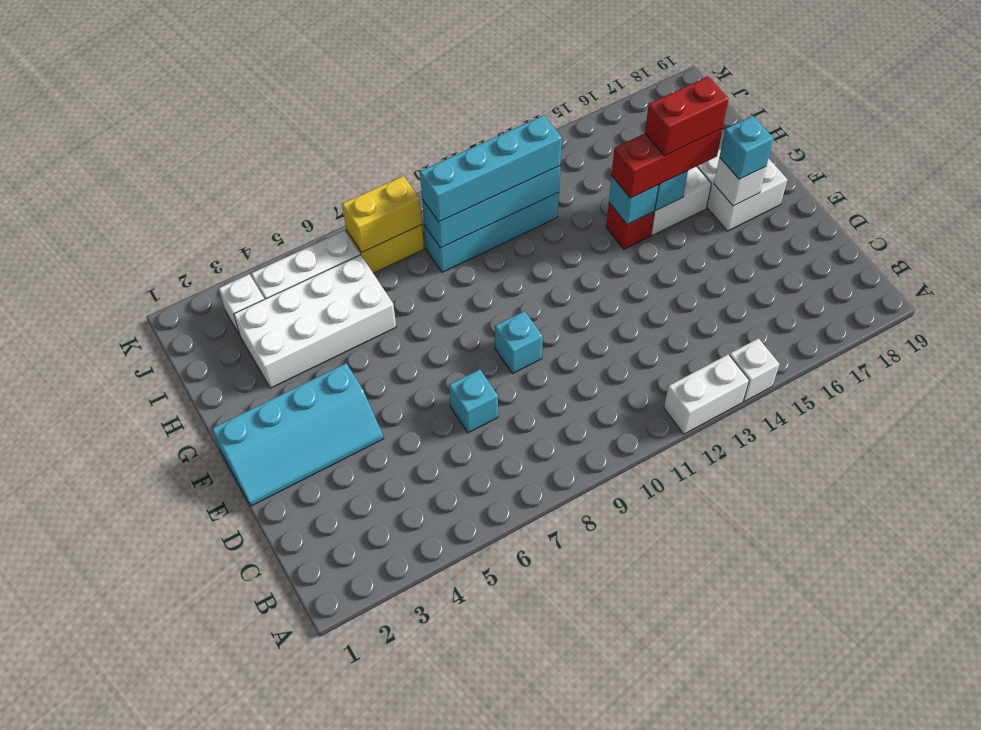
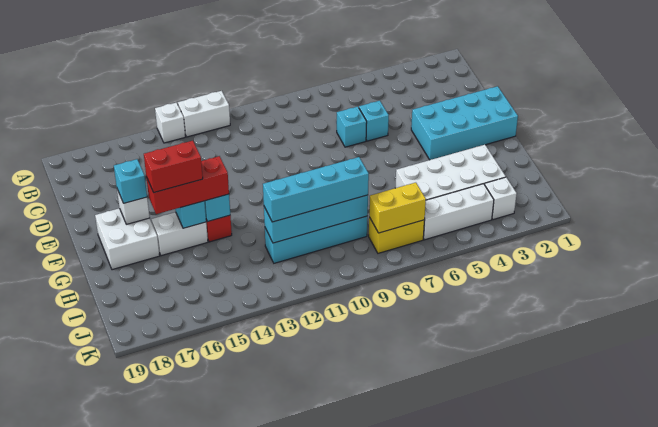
cyan 2x4 slope [212,363,384,506] -> cyan 2x4 brick [411,86,518,160]
cyan 1x1 brick [495,311,543,374] -> cyan 1x1 brick moved to [359,101,389,141]

